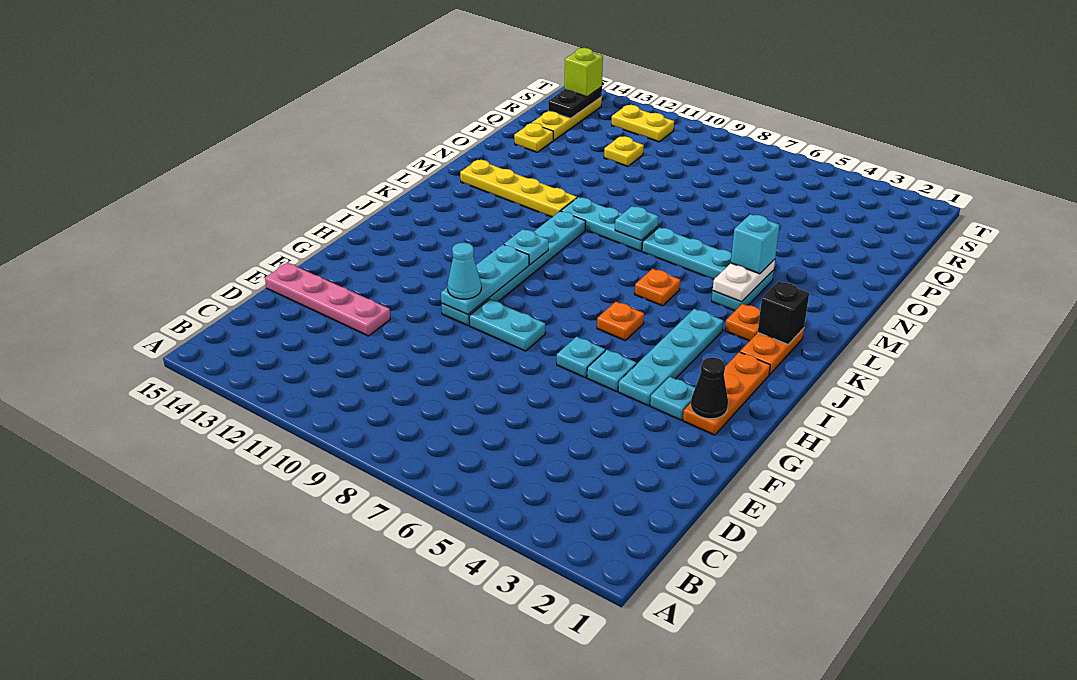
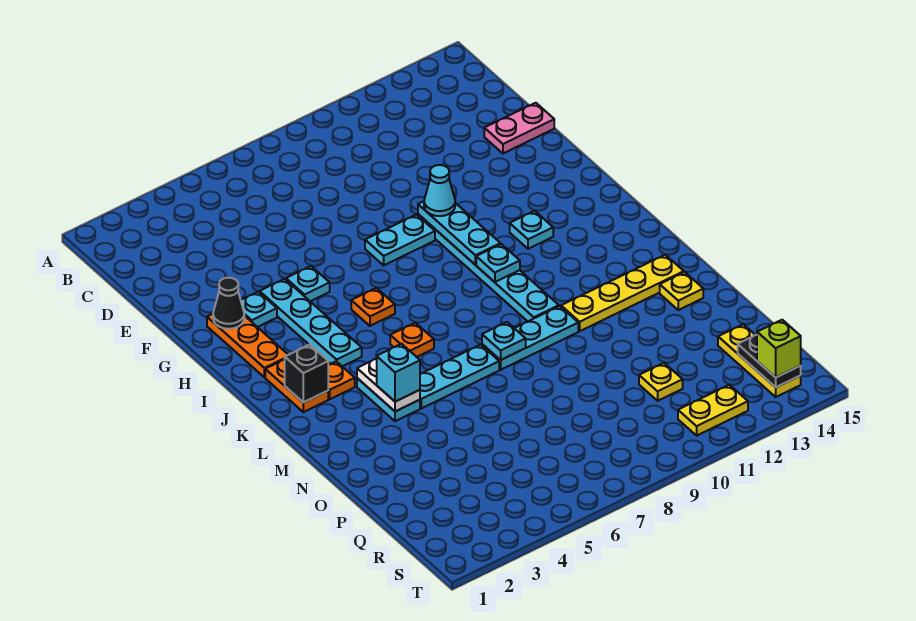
pink 1x4 plate [265,263,390,336] -> pink 1x2 plate [484,103,554,153]
cyan 1x1 plate [557,337,605,378] -> cyan 1x1 plate moved to [510,211,553,249]
yellow 1x1 plate [514,123,553,152] -> yellow 1x1 plate moved to [660,272,703,310]

